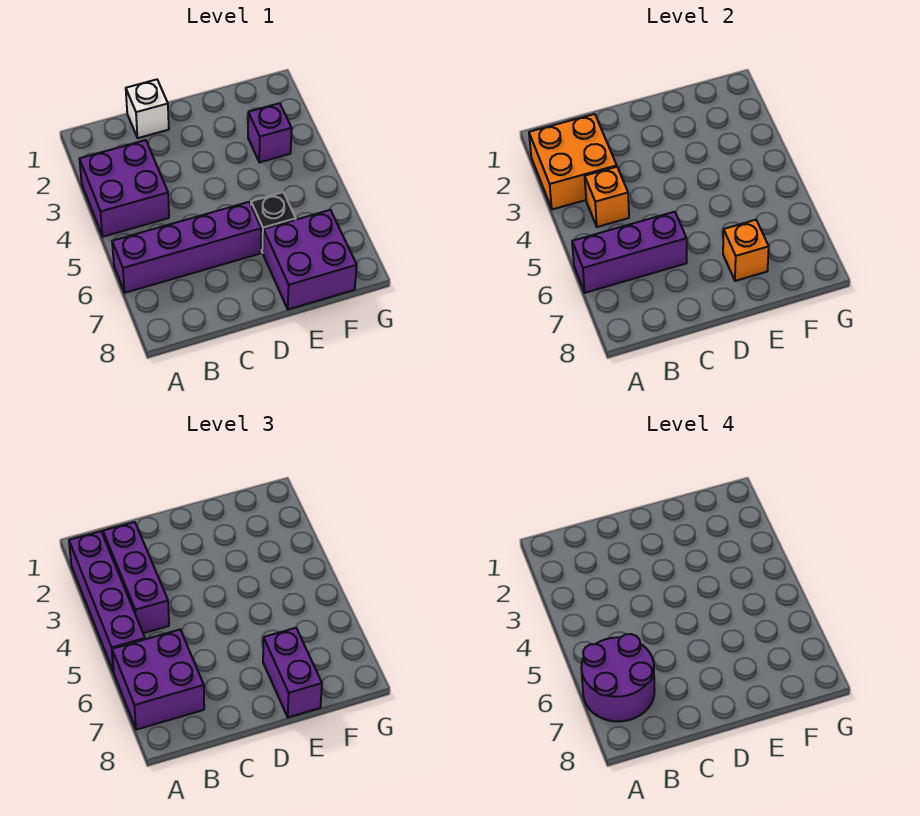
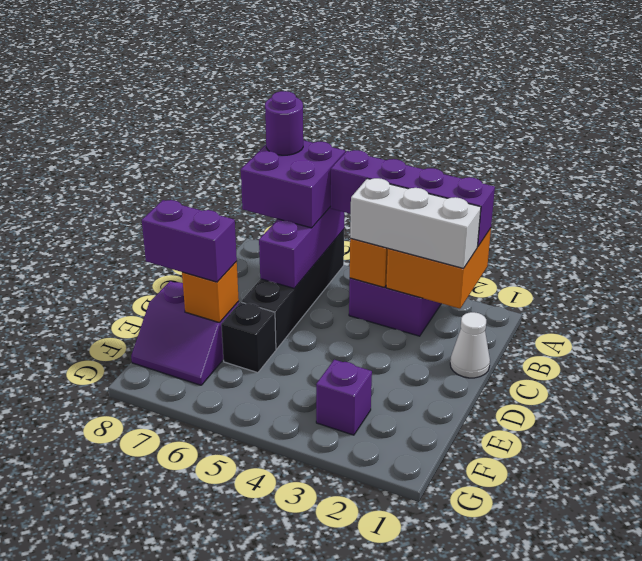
purple 1x4 brick [112,202,261,293] -> black 1x4 brick [241,230,344,349]
purple 2x2 round brick [581,634,655,721] -> purple 1x1 round brick [265,91,303,155]
purple 1x3 brick [103,522,169,633] -> white 1x3 brick [350,178,481,268]
white 1x1 brick [126,79,169,138] -> white 1x1 cone [450,312,490,378]
purple 2x2 brick [263,210,357,309] -> purple 2x2 slope [131,281,239,385]

